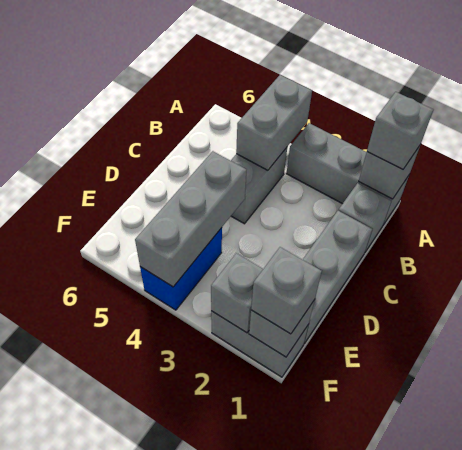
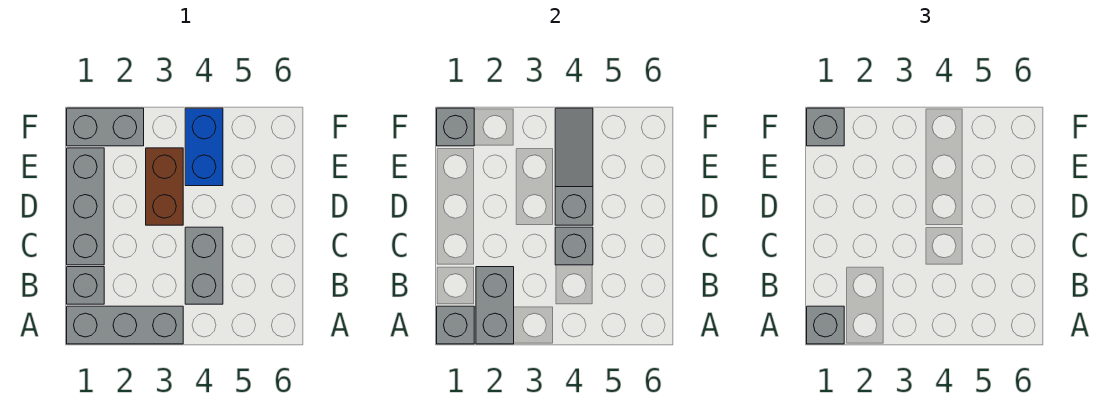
grey 1x2 brick [236,75,312,170] -> grey 1x2 brick moved to [476,267,514,344]
none -> brown 1x2 brick [146,148,183,225]
grey 1x3 brick [135,151,246,287] -> grey 1x3 slope [555,108,593,225]
grey 1x1 brick [211,253,263,333] -> grey 1x1 brick moved to [555,227,593,265]

